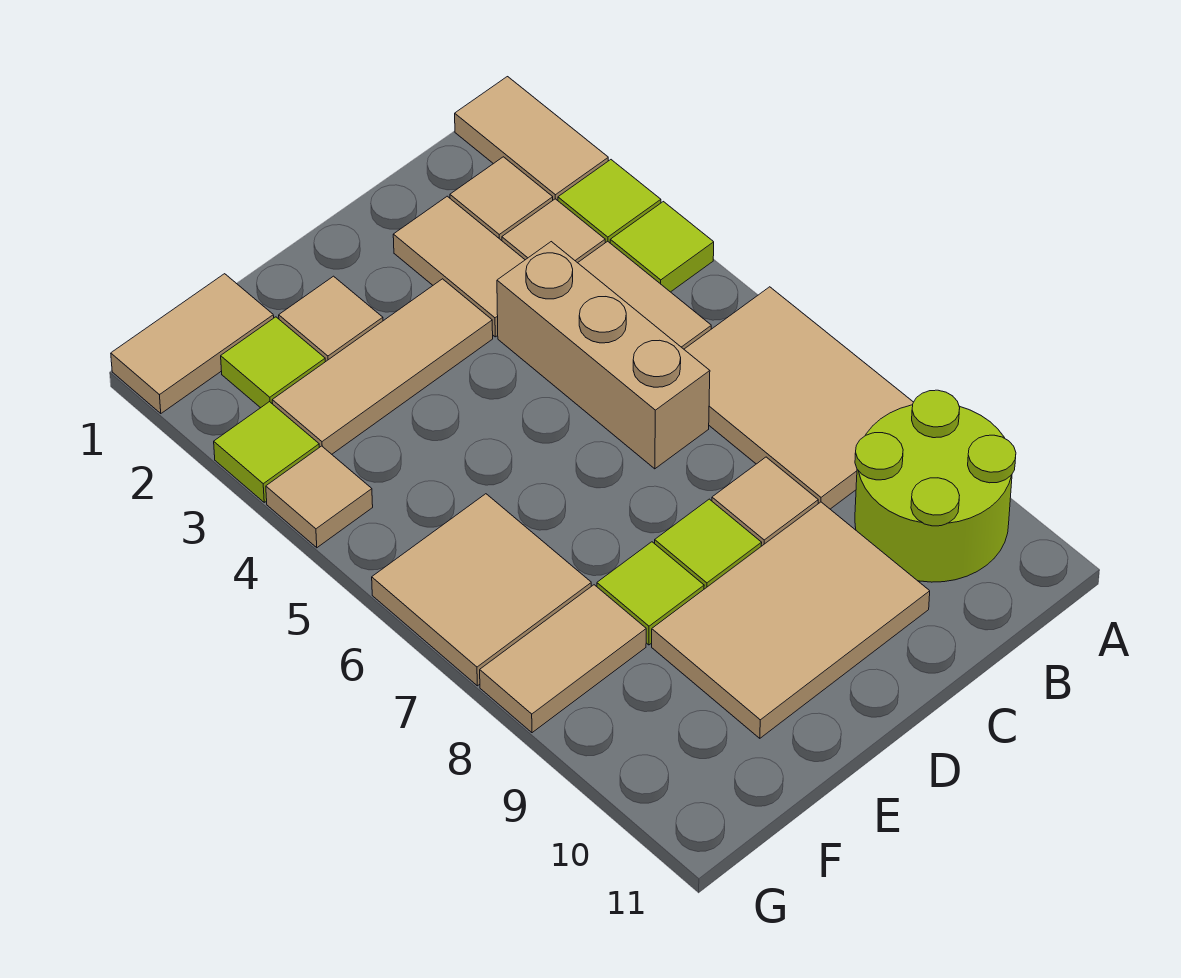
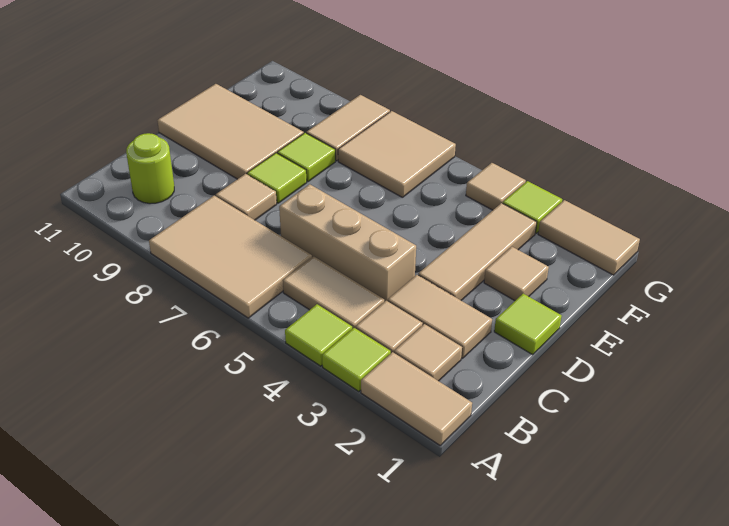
lime 2x2 round brick [855,390,1016,582] -> lime 1x1 round brick [126,133,174,204]
tan 2x3 tile [652,502,930,738] -> tan 2x3 tile turned to [157,84,304,179]
tan 1x2 tile [111,274,274,413] -> tan 1x2 tile turned to [538,200,640,275]
lime 1x1 tile [221,317,325,408] -> lime 1x1 tile moved to [494,294,562,355]

